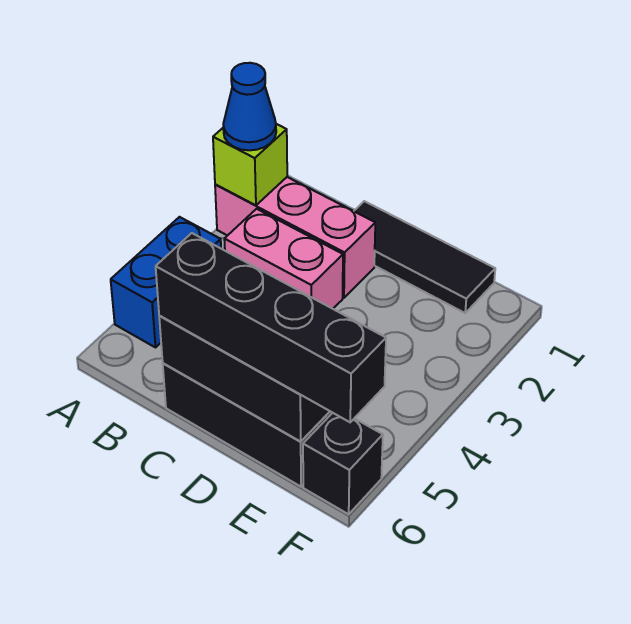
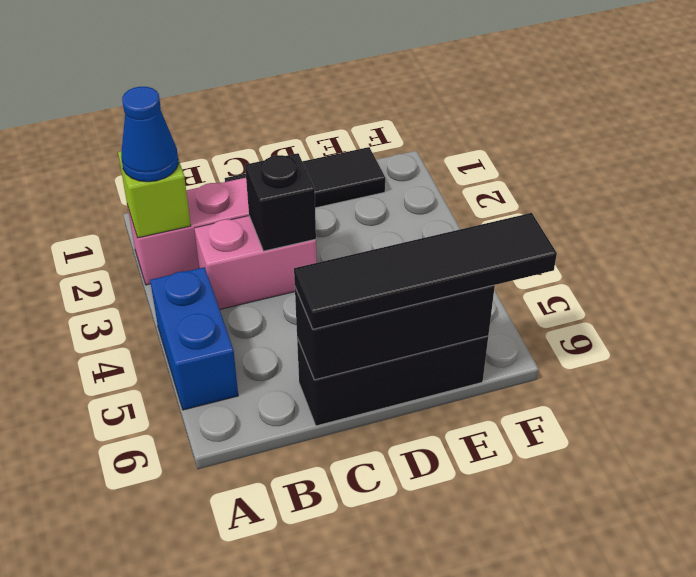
black 1x4 brick [156,233,386,422] -> black 1x4 tile [294,213,557,329]
black 1x1 brick [303,413,383,514] -> black 1x1 brick moved to [245,153,316,251]

